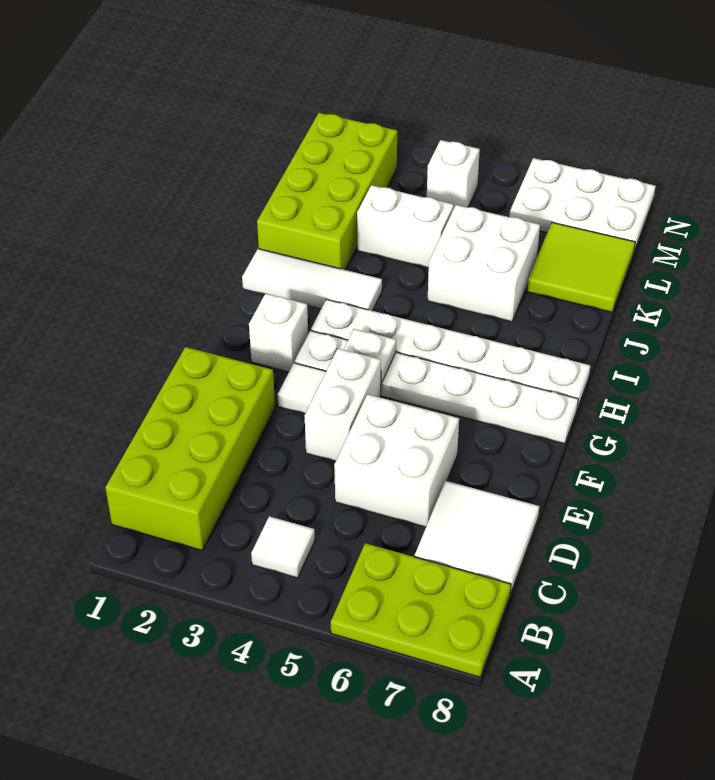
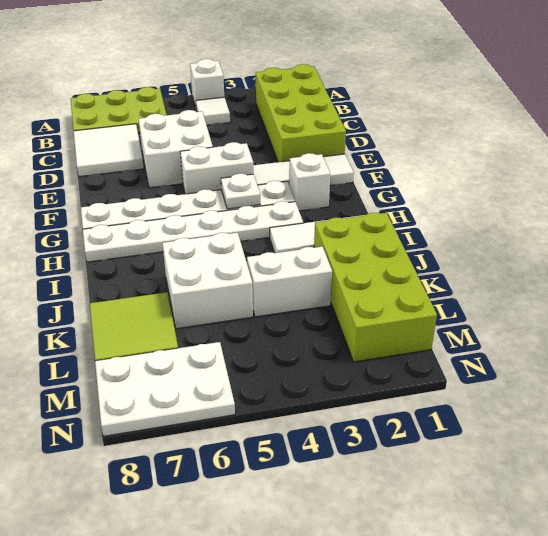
white 1x2 brick [305,349,381,461] -> white 1x2 brick turned to [180,142,253,194]
white 1x1 tile [278,363,326,414] -> white 1x3 tile [253,154,354,186]
white 1x1 brick [427,140,480,207] -> white 1x1 brick moved to [190,59,224,107]

